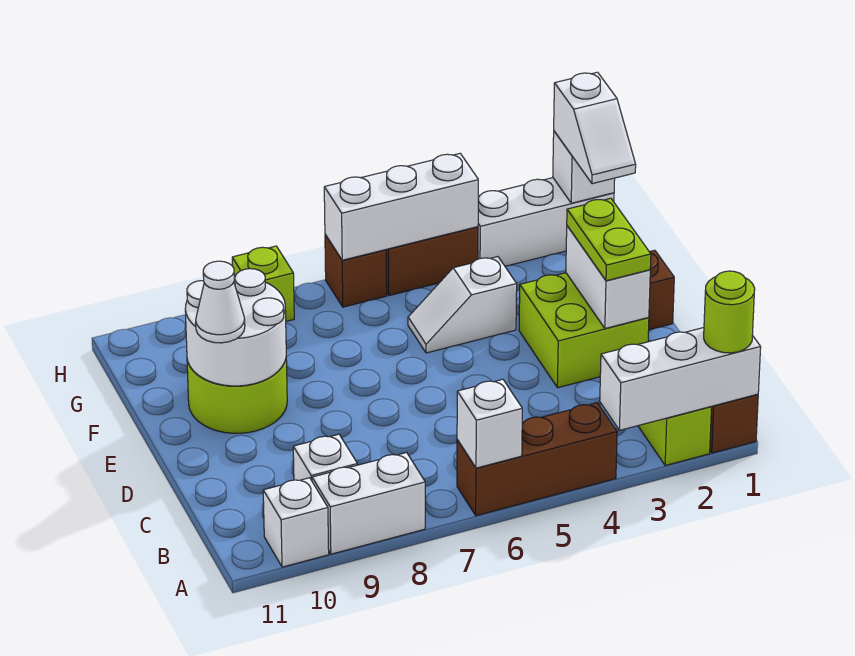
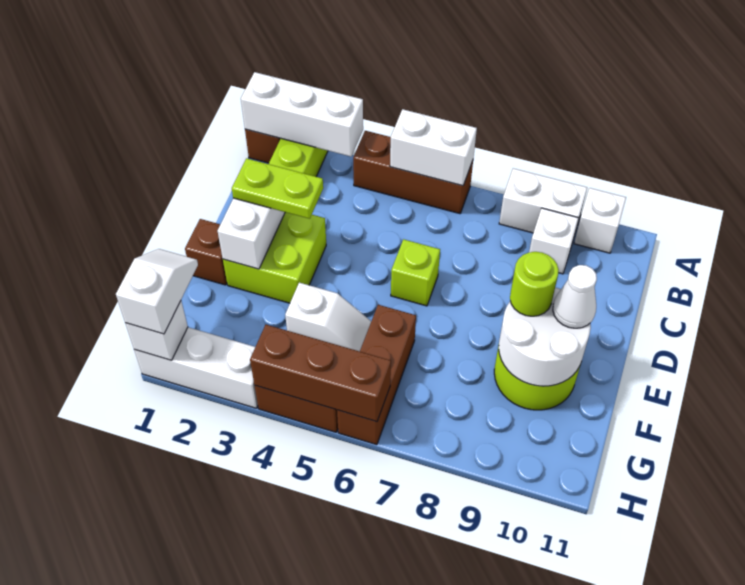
lime 1x1 round brick [704,271,755,353] -> lime 1x1 round brick moved to [510,252,559,316]
white 1x1 brick [457,379,522,468] -> white 1x2 brick [390,109,477,186]
lime 1x2 plate [567,198,651,281] -> lime 1x2 plate turned to [232,158,323,219]
white 1x3 brick [324,154,478,260] -> brown 1x3 brick [250,324,391,422]
brown 1x1 brick [325,235,387,307] -> brown 1x3 brick [337,305,416,445]
lime 1x1 brick [232,246,294,321] -> lime 1x1 brick moved to [391,239,440,306]

